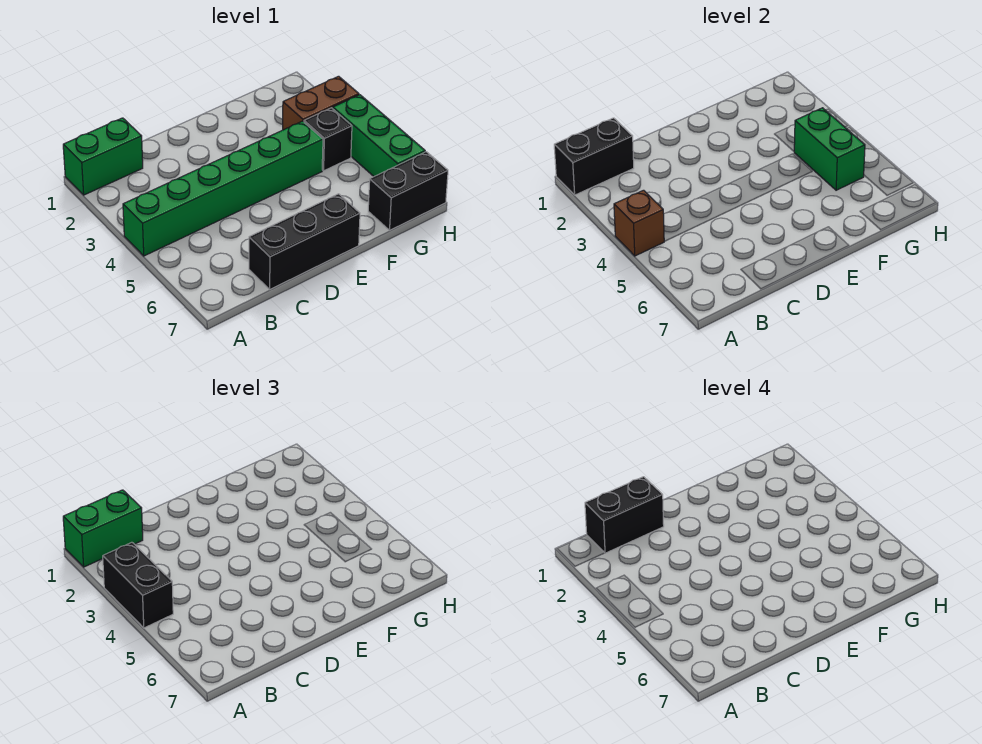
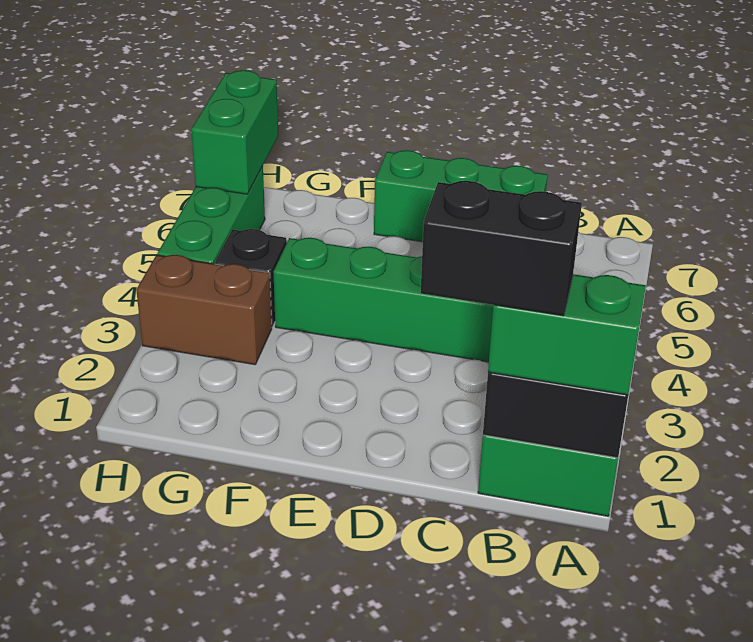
black 1x2 brick [103,542,173,628] -> none
brown 1x1 brick [614,190,664,256] -> none
black 1x3 brick [249,194,360,289] -> green 1x3 brick [374,150,548,242]
green 1x2 brick [794,108,865,190] -> green 1x2 brick moved to [191,70,278,194]
black 1x2 brick [368,152,448,230] -> none

